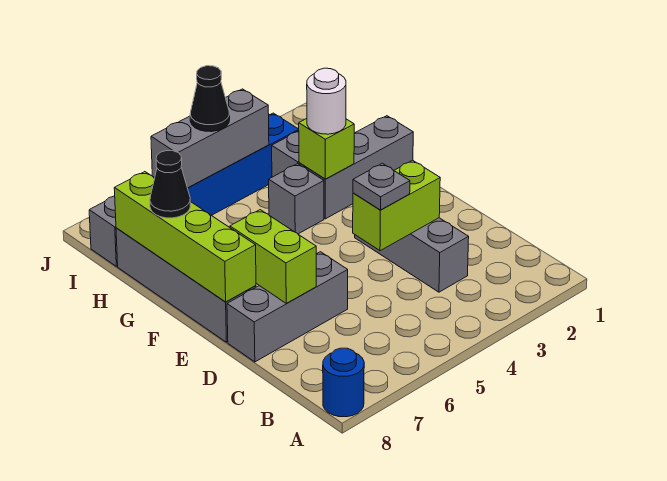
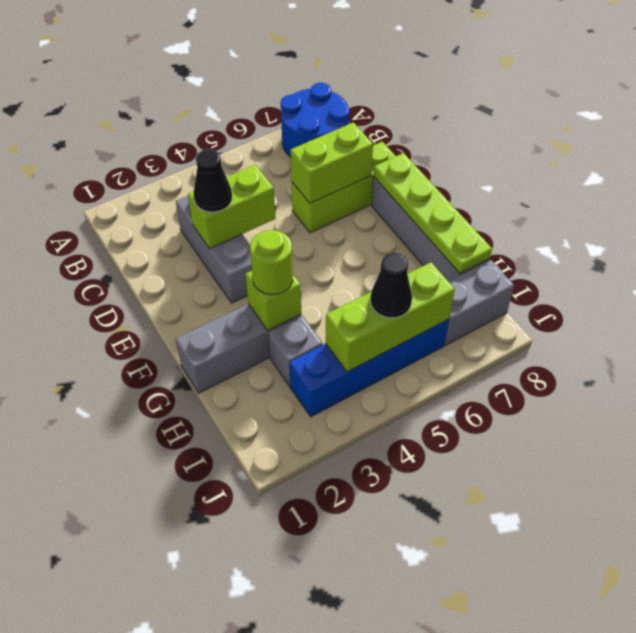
blue 1x1 round brick [323,348,364,417] -> blue 2x2 round brick [281,83,350,157]
grey 1x1 plate [353,163,410,210] -> none
grey 1x3 brick [227,252,348,362] -> lime 1x3 brick [292,142,395,233]
lime 1x2 brick [230,210,316,304] -> lime 1x2 brick turned to [291,123,373,203]
lime 1x4 brick [114,172,256,302] -> lime 1x4 plate [374,153,492,273]
white 1x1 round brick [307,68,346,134] -> lime 1x1 round brick [250,230,293,295]
grey 1x1 brick [269,164,324,234] -> none
black 1x1 cone [150,151,190,218] -> black 1x1 cone moved to [194,149,232,212]
grey 1x3 brick [151,89,269,188] -> lime 1x3 brick [326,262,455,372]

